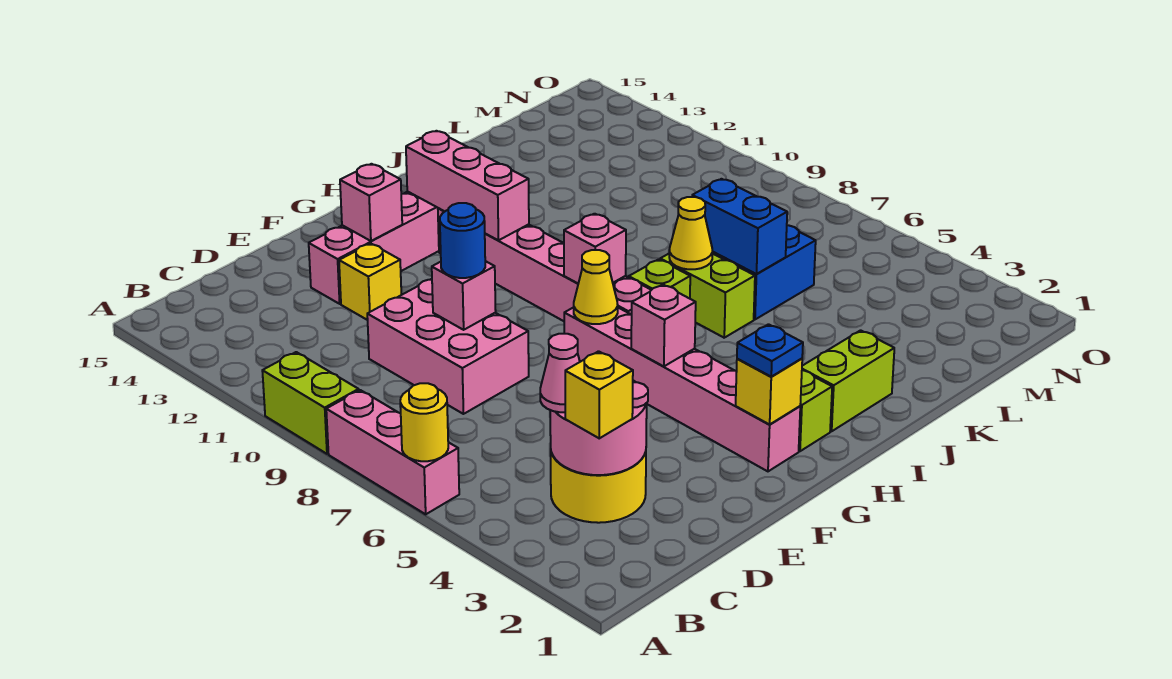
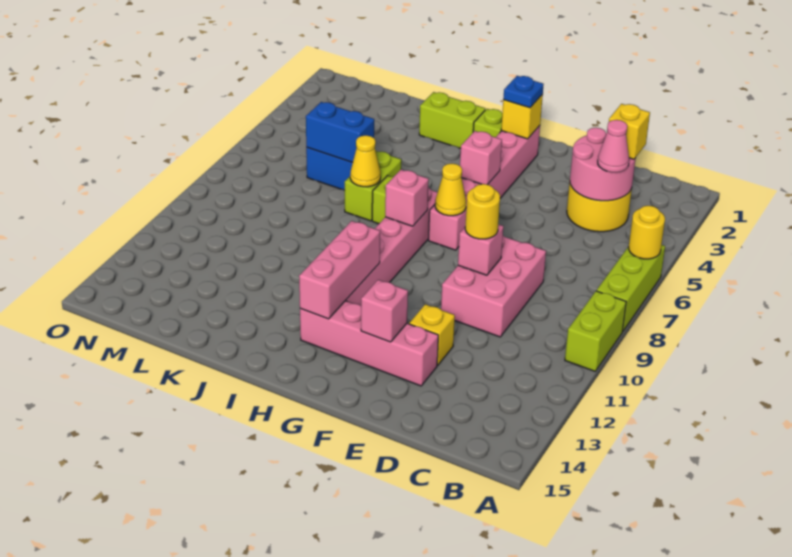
pink 1x3 brick [326,390,459,514] -> lime 1x3 brick [597,245,665,332]
blue 1x1 round brick [440,203,485,278] -> yellow 1x1 round brick [465,184,500,239]
blue 1x2 brick [692,179,787,274] -> blue 1x2 brick turned to [306,102,374,163]

